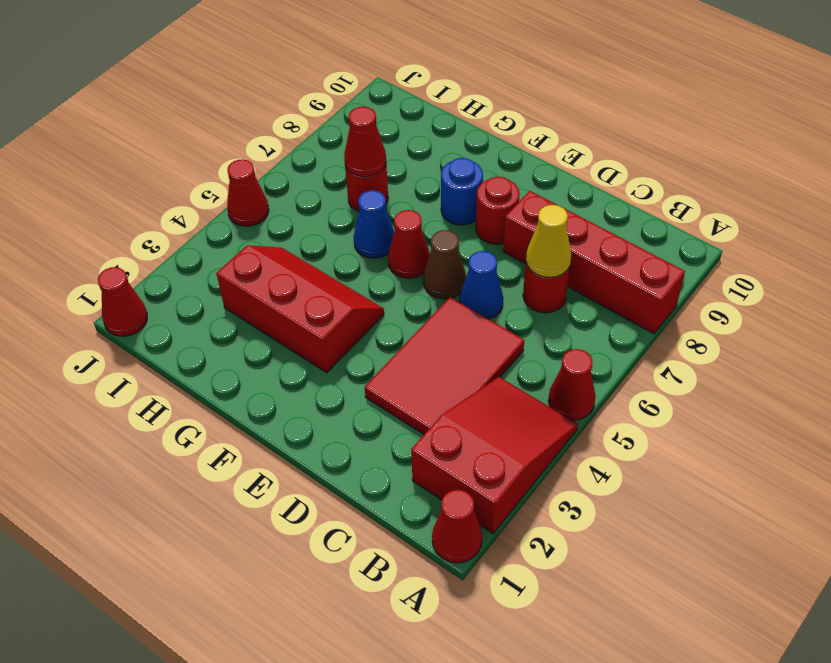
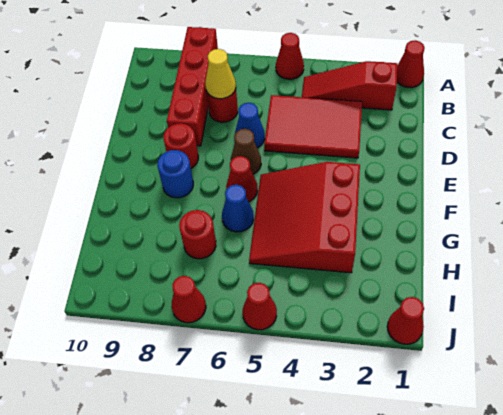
red 2x3 slope [411,377,578,534] -> red 1x3 slope [302,61,397,110]
red 2x3 slope [216,245,384,373] -> red 3x3 slope [249,162,360,273]
red 1x1 cone [344,107,386,177] -> red 1x1 cone moved to [172,276,206,323]

